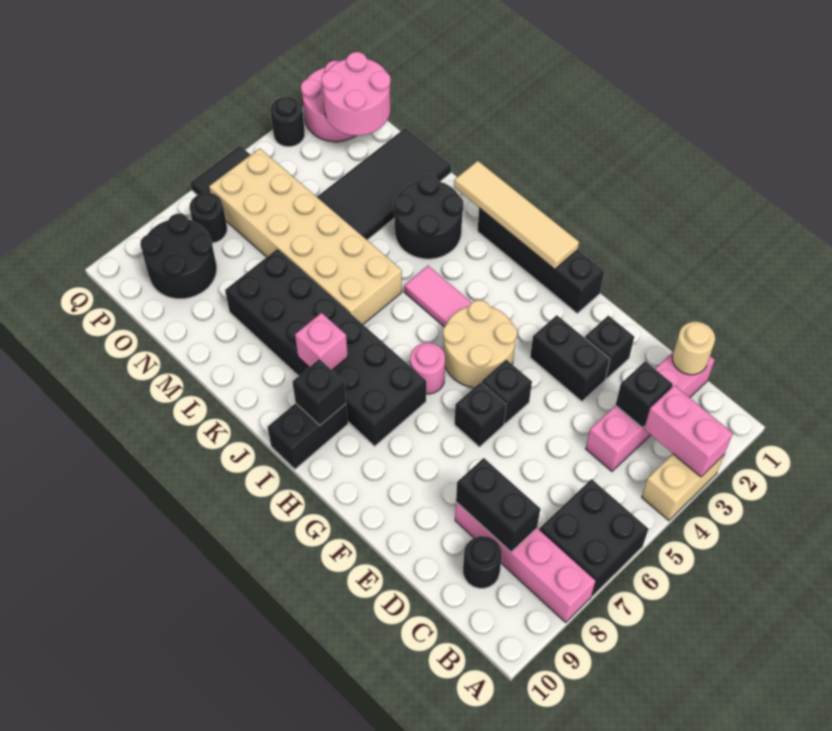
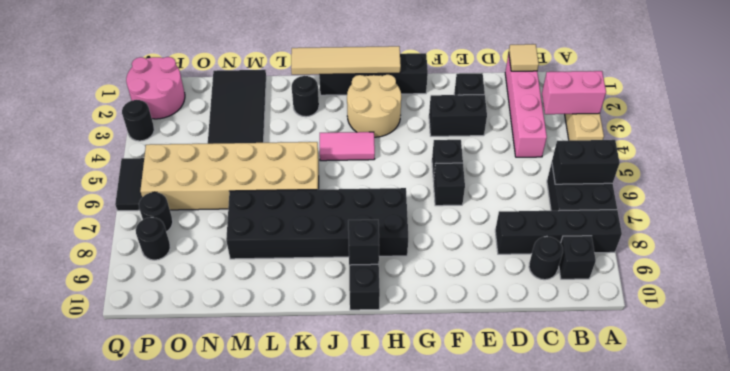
pink 1x4 brick [455,502,595,622] -> black 1x4 brick [495,210,622,254]
tan 1x1 round brick [672,322,715,375] -> tan 1x1 tile [509,44,539,71]
black 1x1 brick [616,361,673,428] -> black 1x1 brick moved to [559,236,596,279]
black 1x2 brick [456,458,540,552] -> black 1x2 brick moved to [552,140,620,184]
tan 2x2 round brick [443,300,517,388] -> tan 2x2 round brick moved to [347,75,401,137]
pink 1x1 round brick [410,343,445,394] -> none
pink 1x1 brick [295,313,348,370] -> none
black 2x2 round brick [393,175,464,259] -> black 1x1 round brick [292,76,319,117]
pink 2x2 round brick [321,52,391,136] -> none
black 2x2 round brick [140,214,217,299] -> black 1x1 round brick [136,217,170,260]

